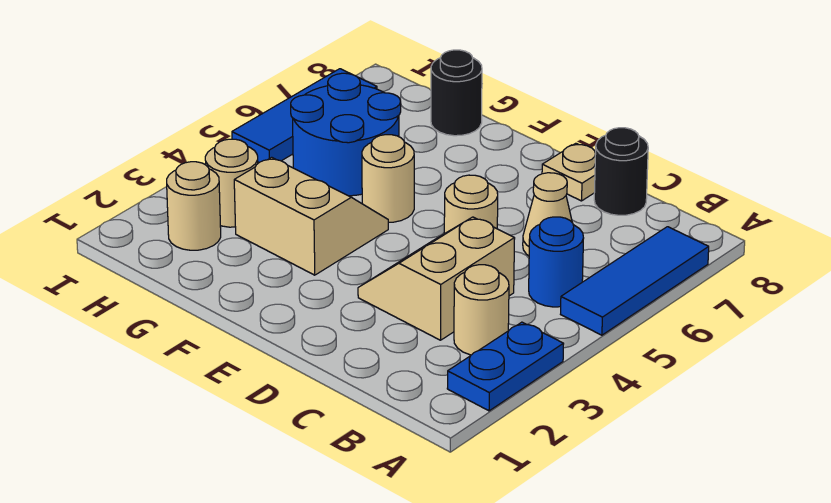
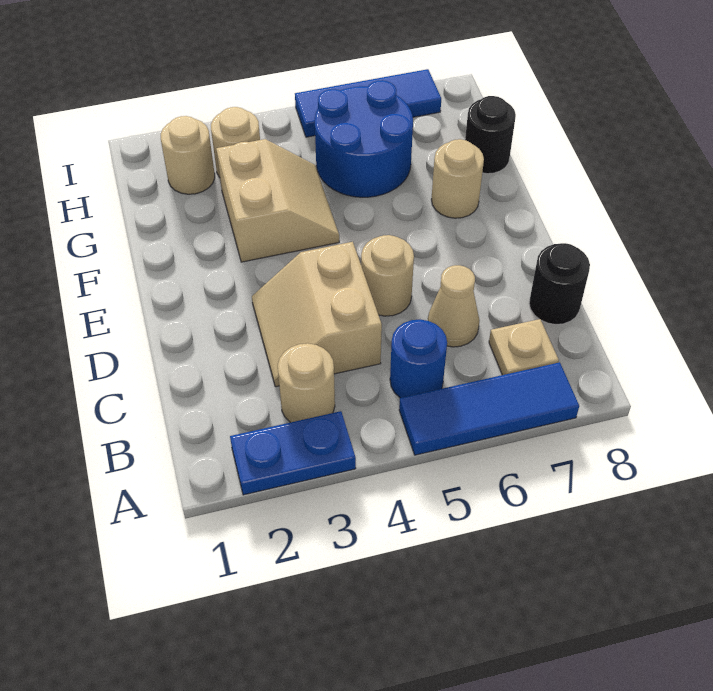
tan 2x2 slope [358,217,515,340] -> tan 2x2 slope turned to [252,242,382,387]
tan 1x1 plate [542,143,596,201] -> tan 1x1 plate moved to [489,319,559,375]
tan 1x1 round brick [362,135,414,222] -> tan 1x1 round brick moved to [431,139,484,218]

